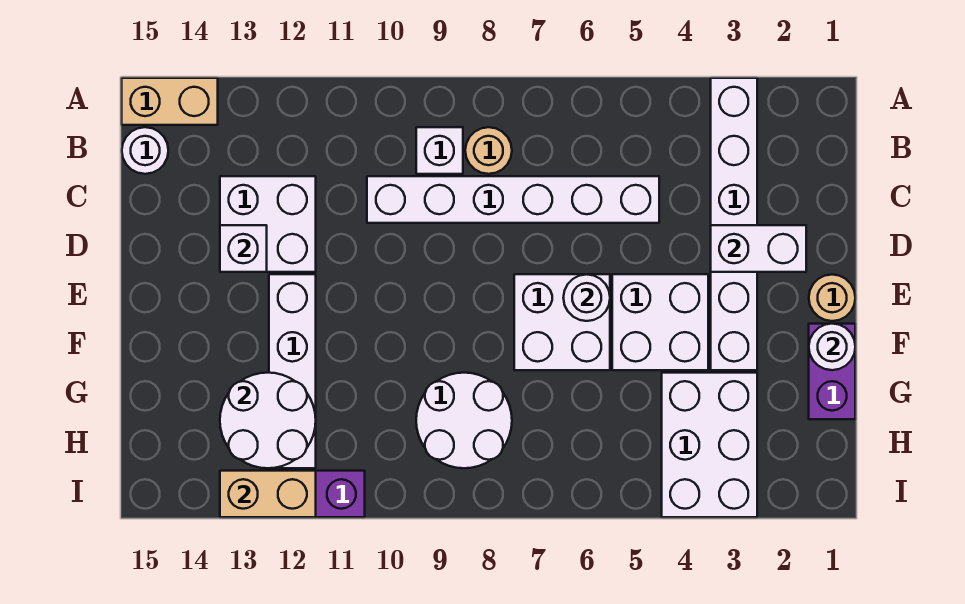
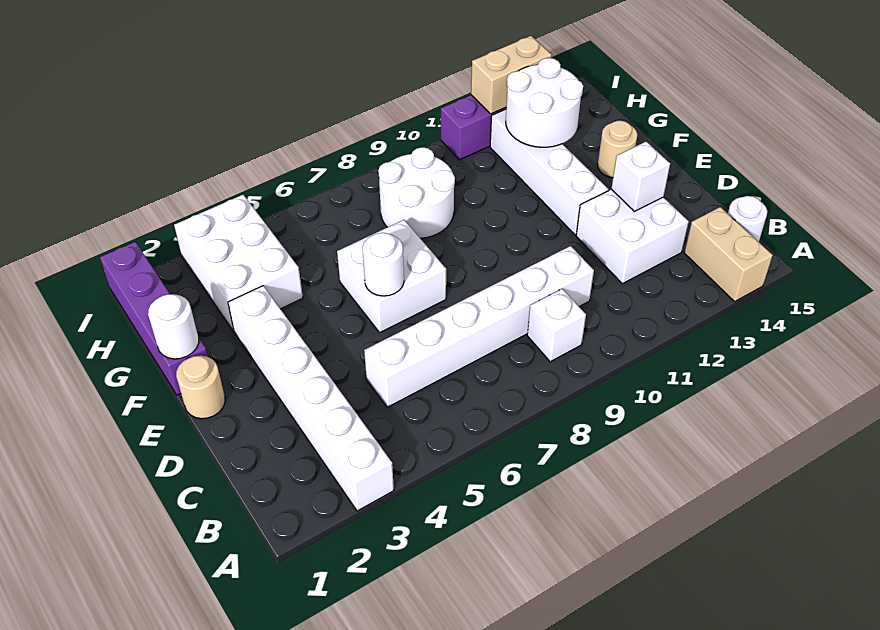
tan 1x2 brick [122,78,218,125] -> tan 1x2 brick turned to [684,207,773,301]
tan 1x1 round brick [465,127,512,174] -> tan 1x1 round brick moved to [598,121,638,178]
white 1x2 brick [711,225,806,272] -> none
white 2x2 brick [612,274,708,370] -> none
purple 1x2 brick [809,324,855,419] -> purple 1x4 brick [100,242,208,395]

